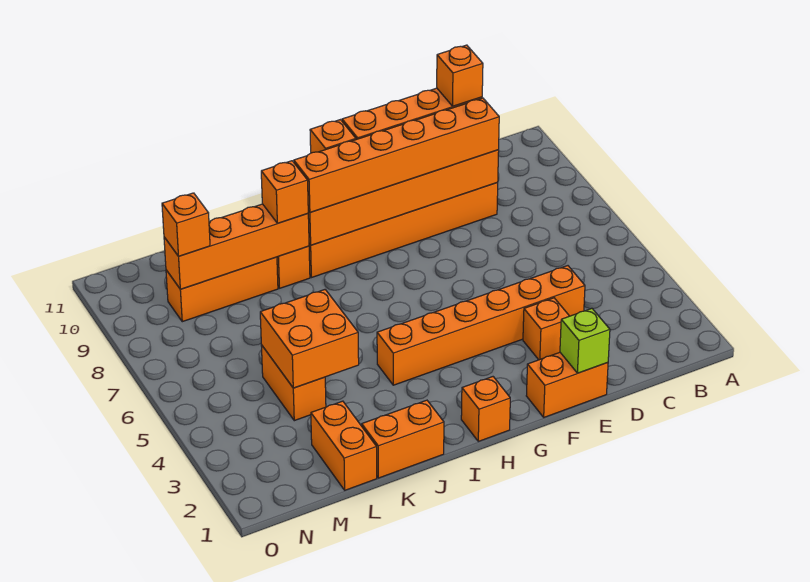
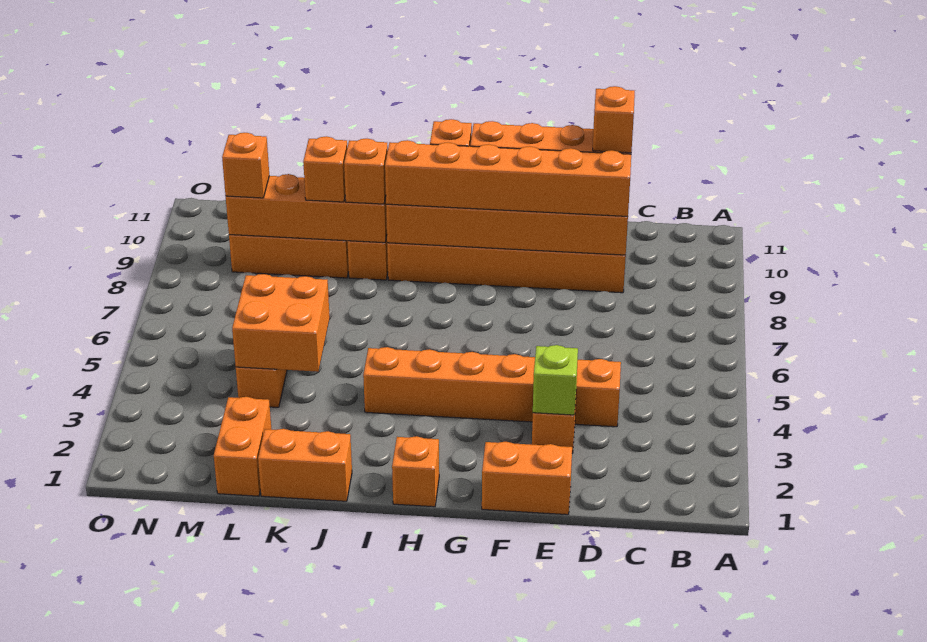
lime 1x1 brick [560,308,610,373] -> lime 1x1 brick moved to [533,345,578,415]
none -> orange 1x1 brick [303,136,347,202]

